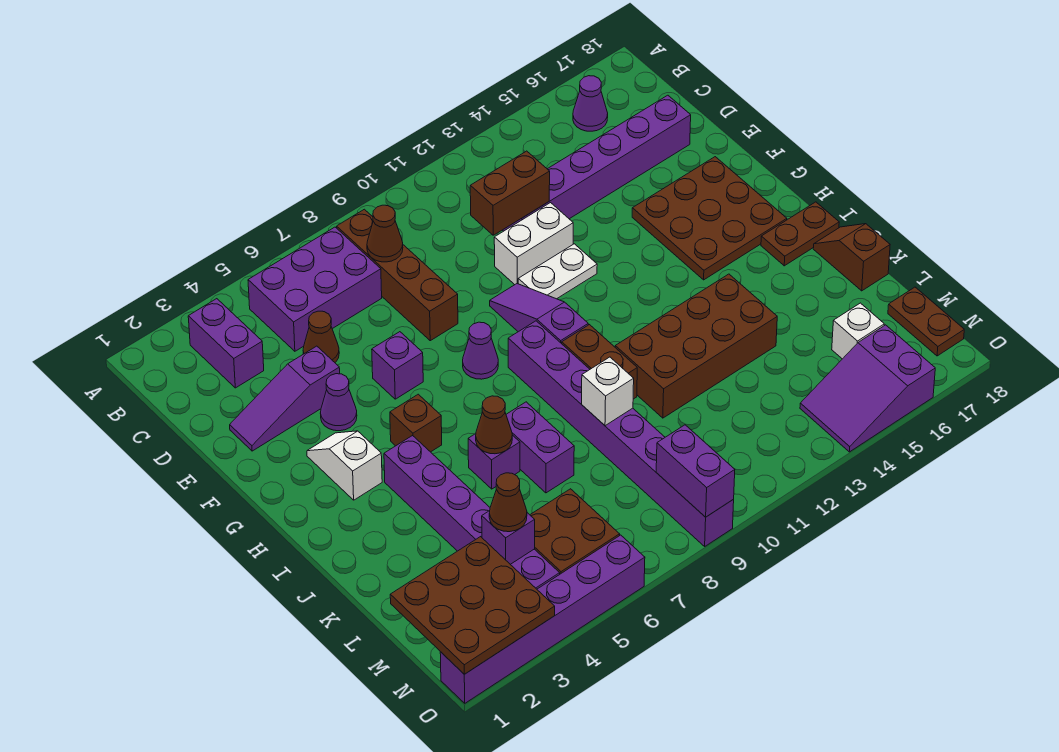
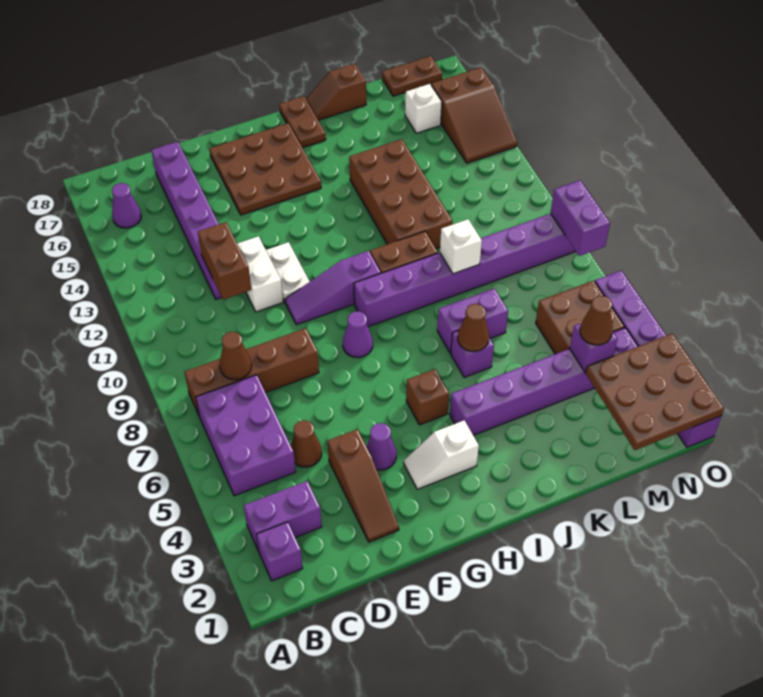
purple 1x3 slope [230,346,340,451] -> brown 1x3 slope [328,429,399,542]
purple 1x1 brick [372,332,423,399] -> purple 1x1 brick moved to [256,522,303,581]
purple 1x2 brick [656,425,735,517] -> purple 1x2 brick turned to [551,180,610,256]
purple 2x3 slope [800,325,935,452] -> brown 2x3 slope [431,67,517,163]

